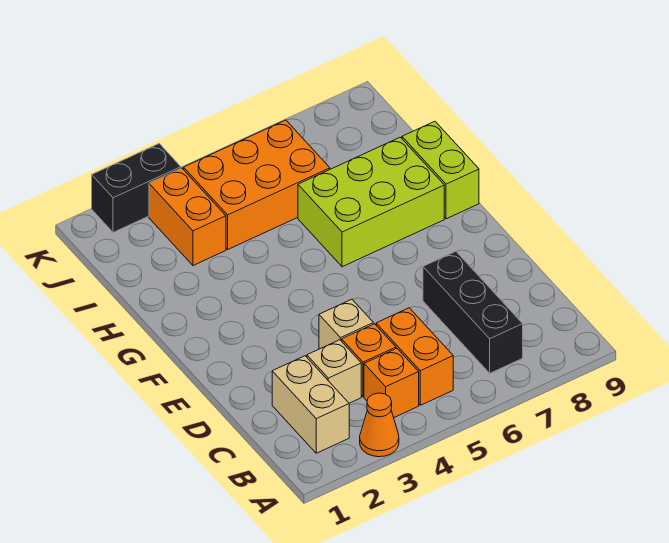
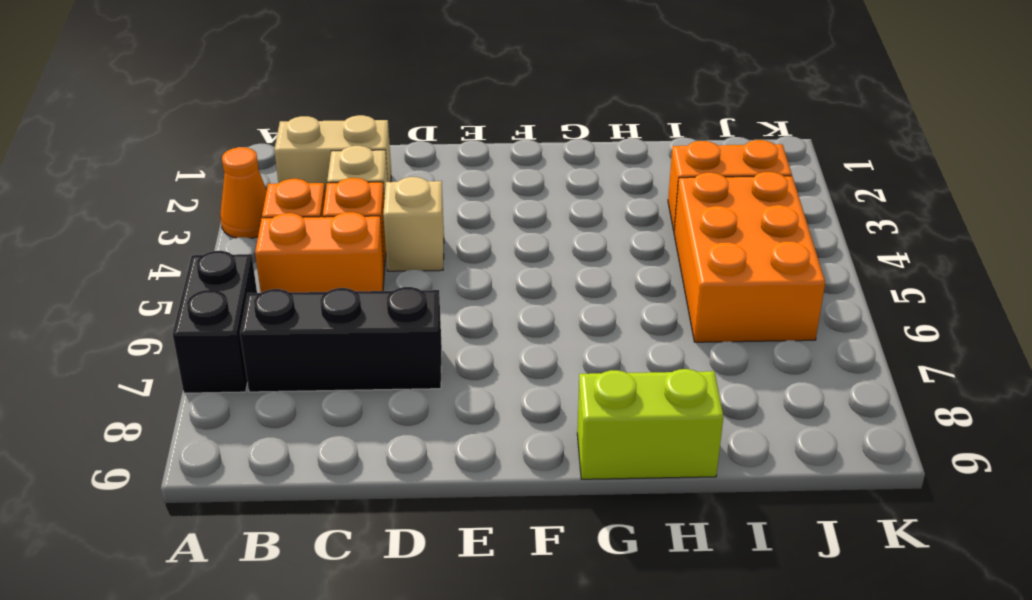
lime 2x3 brick [298,137,444,267] -> none
black 1x2 brick [92,144,181,232] -> black 1x2 brick moved to [173,251,257,393]

